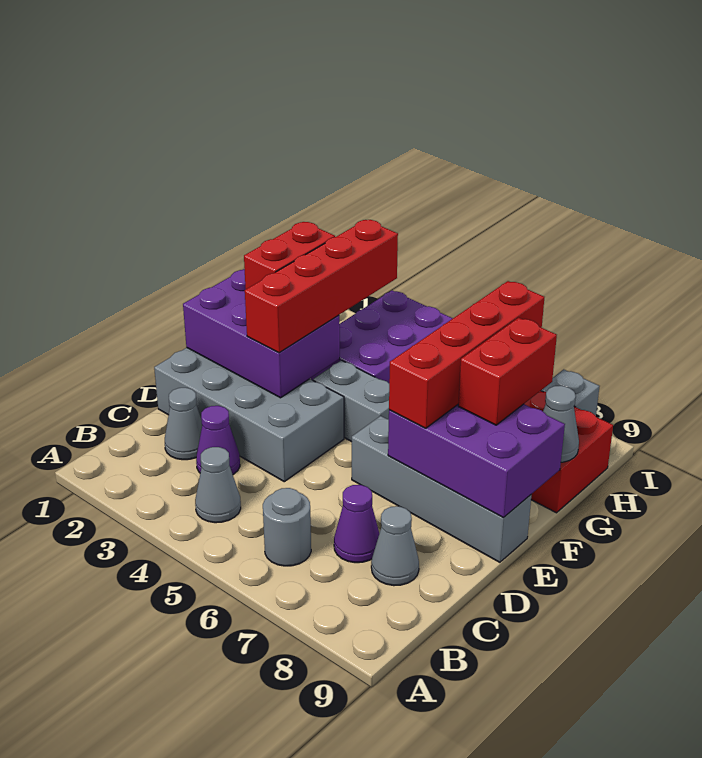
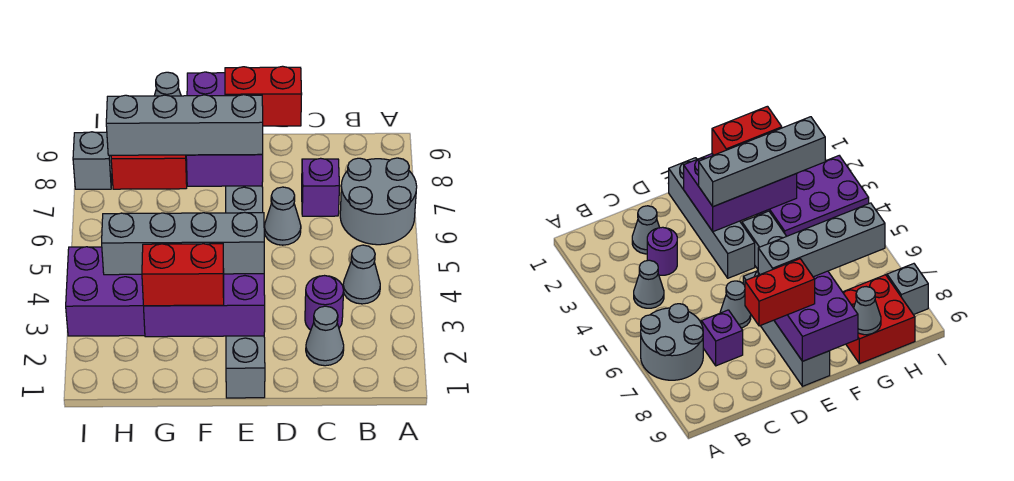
grey 1x1 round brick [263,488,311,566] -> grey 2x2 round brick [340,158,417,245]
purple 1x1 cone [196,406,240,474] -> purple 1x1 round brick [305,276,344,330]
purple 1x1 cone [334,485,379,563] -> purple 1x1 brick [302,158,340,216]
grey 1x1 cone [371,506,419,586] -> grey 1x1 cone moved to [264,187,301,245]
grey 2x4 brick [154,348,344,482] -> grey 1x4 brick [226,336,265,398]
purple 2x3 brick [183,269,340,398] -> purple 2x3 brick turned to [144,274,265,337]
red 1x4 brick [245,220,398,353] -> grey 1x4 brick [102,212,264,275]
red 1x4 brick [389,281,544,428] -> grey 1x4 brick [106,95,263,155]
red 1x2 brick [458,318,557,425] -> red 1x2 brick moved to [225,66,302,126]

